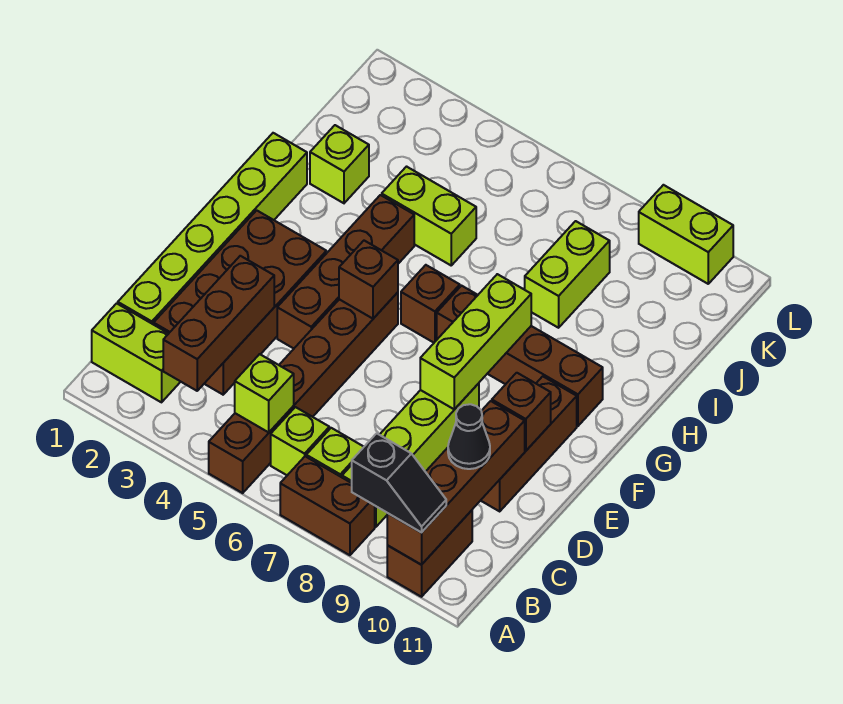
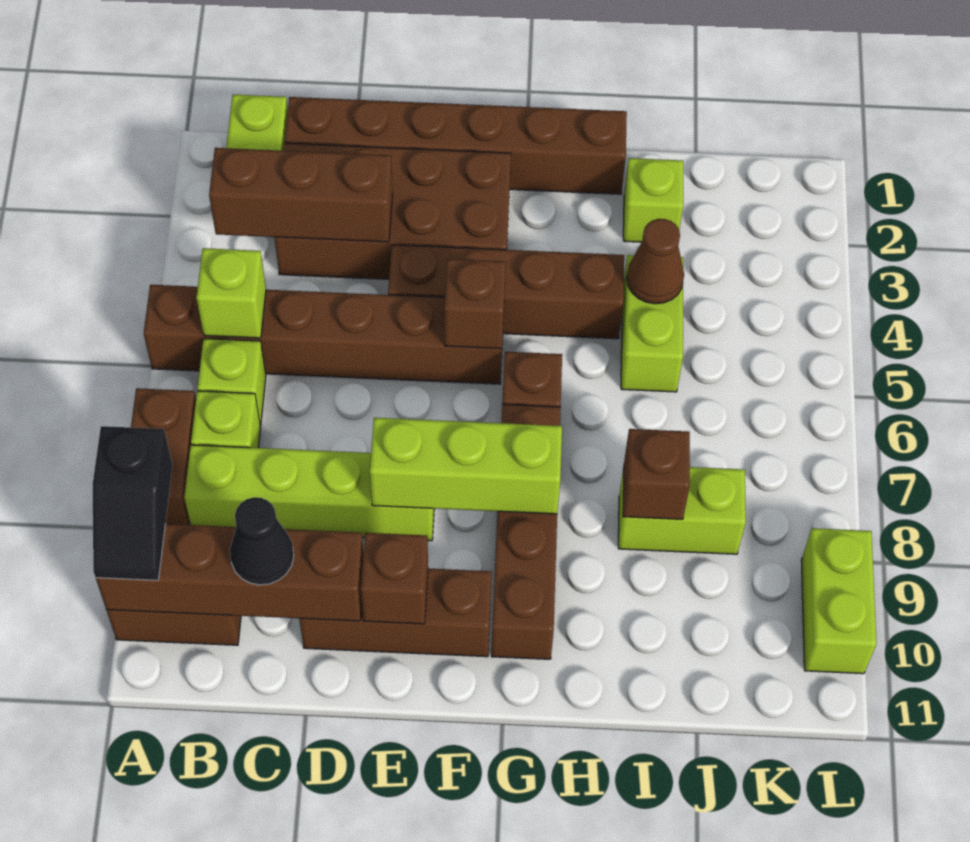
lime 1x6 brick [118,133,307,325] -> brown 1x6 brick [285,97,627,194]
none -> brown 1x1 cone [627,219,684,304]
none -> brown 1x1 brick [623,429,690,519]

